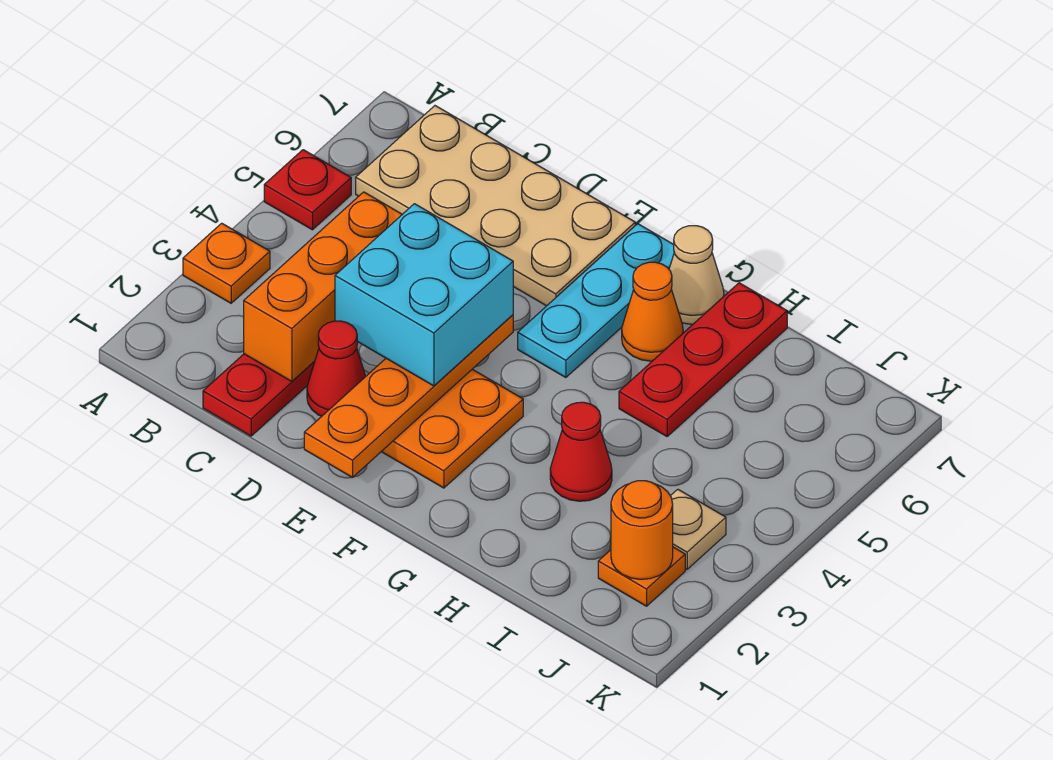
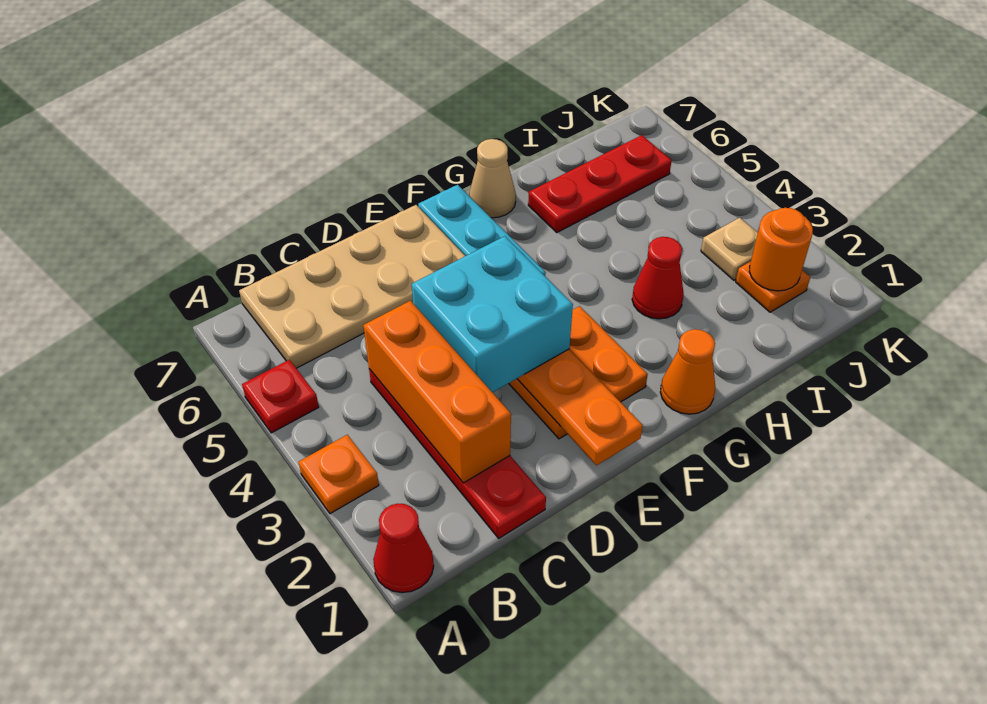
red 1x1 cone [307,321,366,416] -> red 1x1 cone moved to [373,504,434,593]
orange 1x1 cone [622,262,683,361] -> orange 1x1 cone moved to [660,329,715,414]
red 1x3 plate [619,283,787,436] -> red 1x3 plate turned to [528,135,672,232]

